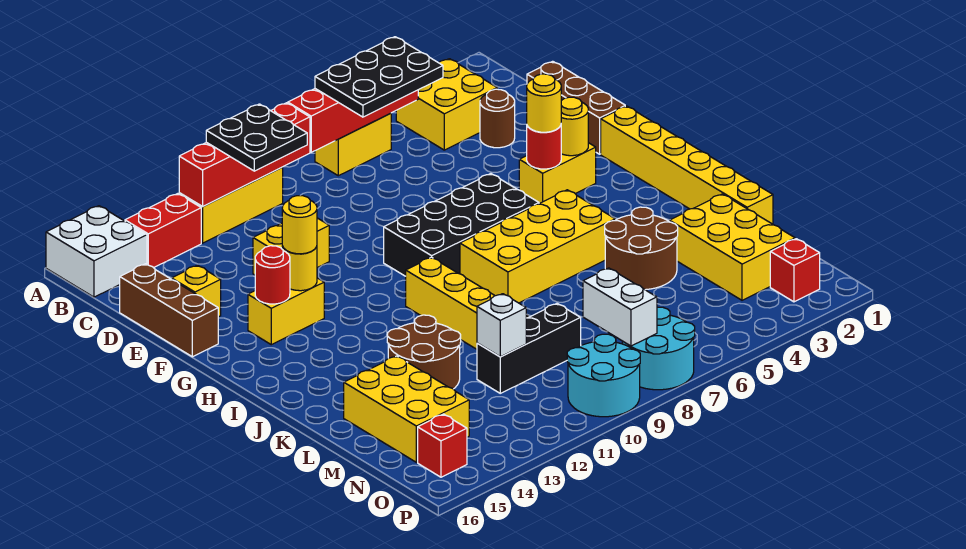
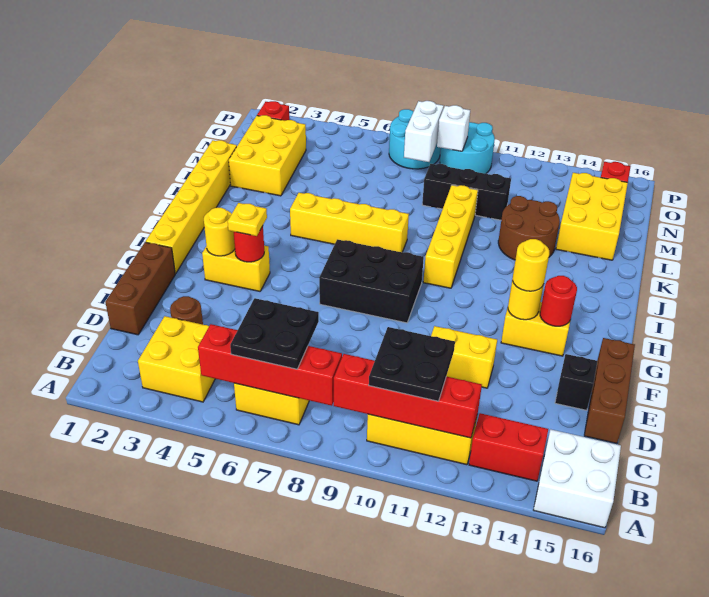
black 2x3 plate [315,37,443,117] -> black 2x2 plate [230,298,319,369]
yellow 1x1 brick [172,265,221,317] -> black 1x1 brick [555,354,597,410]
yellow 1x1 round brick [527,74,561,132] -> yellow 1x1 plate [228,203,267,236]
black 2x4 brick [384,174,539,276] -> black 2x3 brick [319,239,424,323]
yellow 2x4 brick [460,190,615,303] -> yellow 1x4 brick [290,193,409,252]
brown 2x2 round brick [605,207,678,290] -> none
white 1x1 brick [477,294,526,357] -> white 1x1 brick moved to [437,105,470,151]

